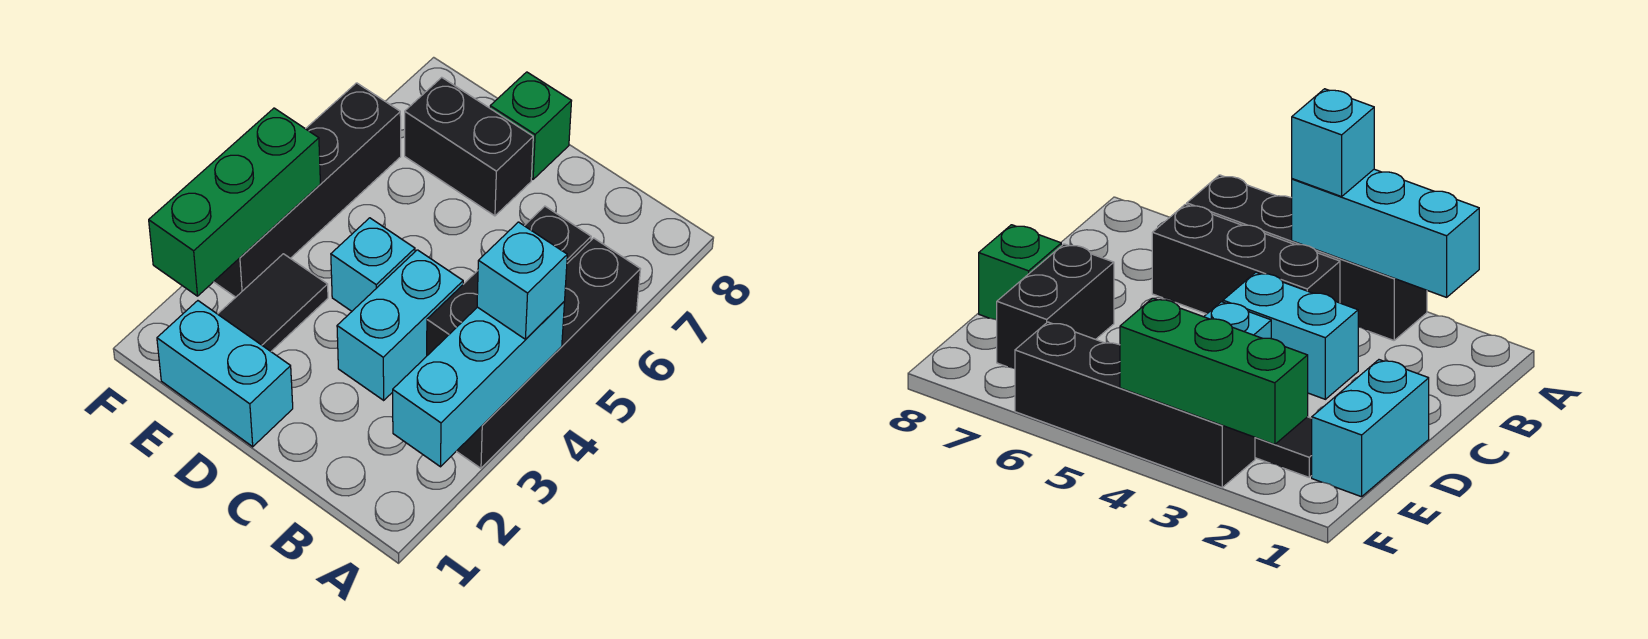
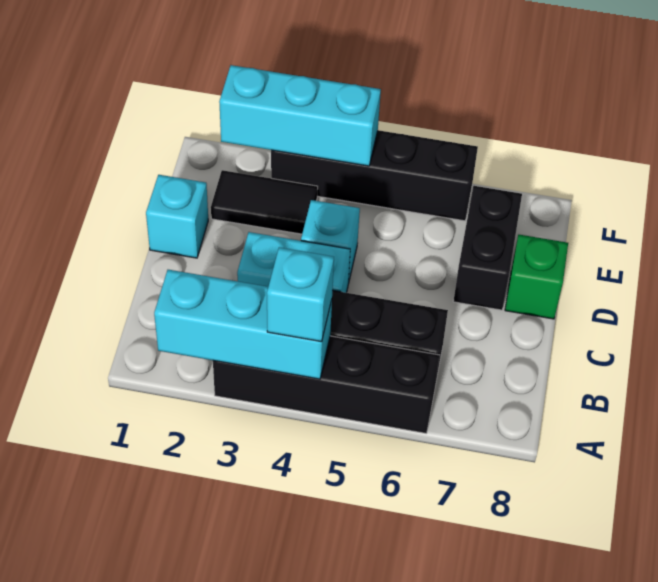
cyan 1x2 brick [157,301,293,447] -> cyan 1x1 brick [146,175,208,258]
green 1x3 brick [149,108,320,296] -> cyan 1x3 brick [219,65,381,166]

